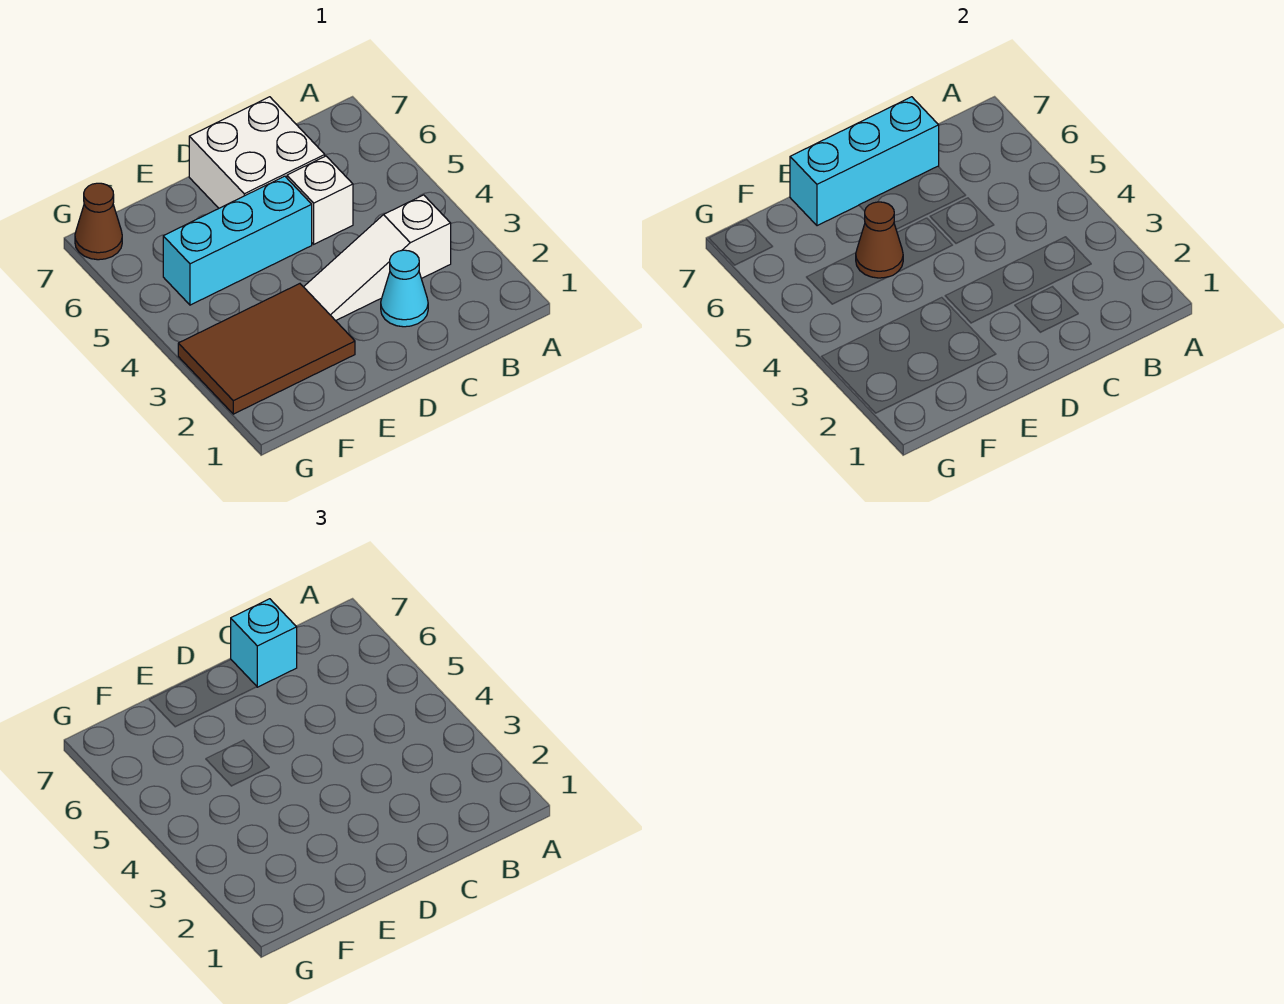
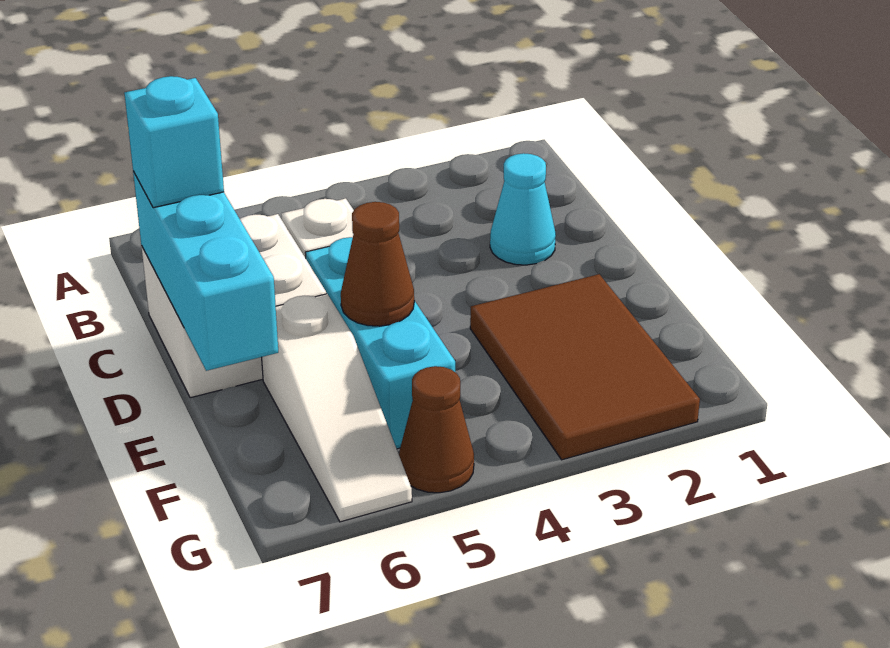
white 1x3 slope [304,195,451,321] -> white 1x3 slope moved to [262,294,412,522]
brown 1x1 cone [75,183,122,260] -> brown 1x1 cone moved to [399,366,474,493]

